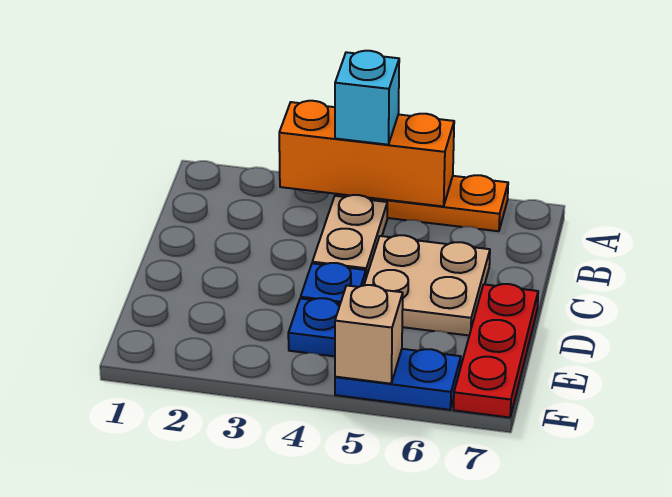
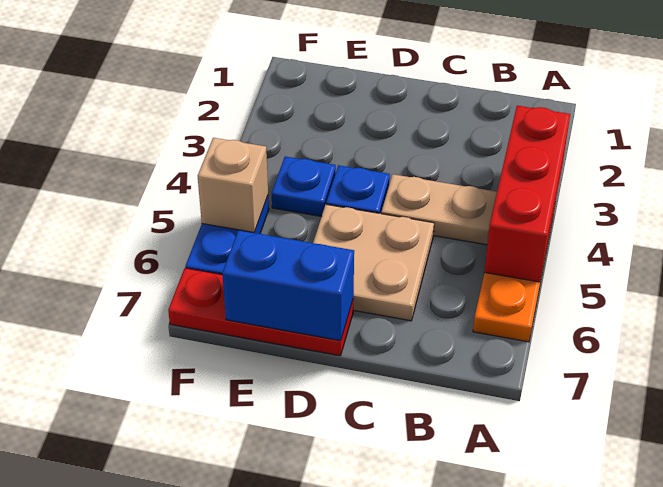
orange 1x3 brick [279,101,454,206] -> red 1x3 brick [485,106,570,282]
cyan 1x1 brick [335,51,399,145] -> none
none -> blue 1x2 brick [222,230,354,341]

